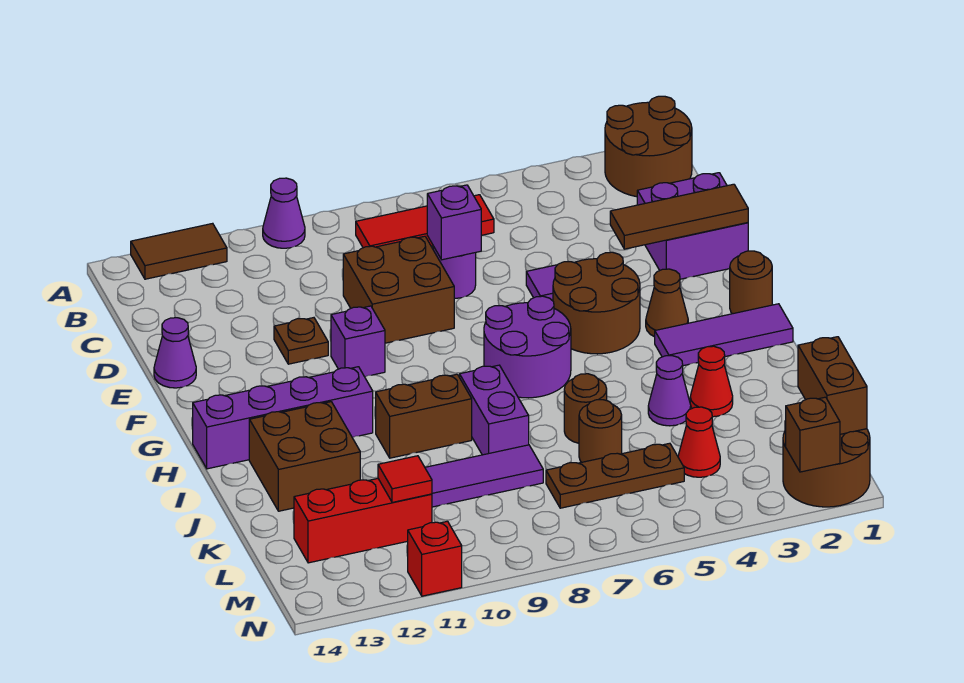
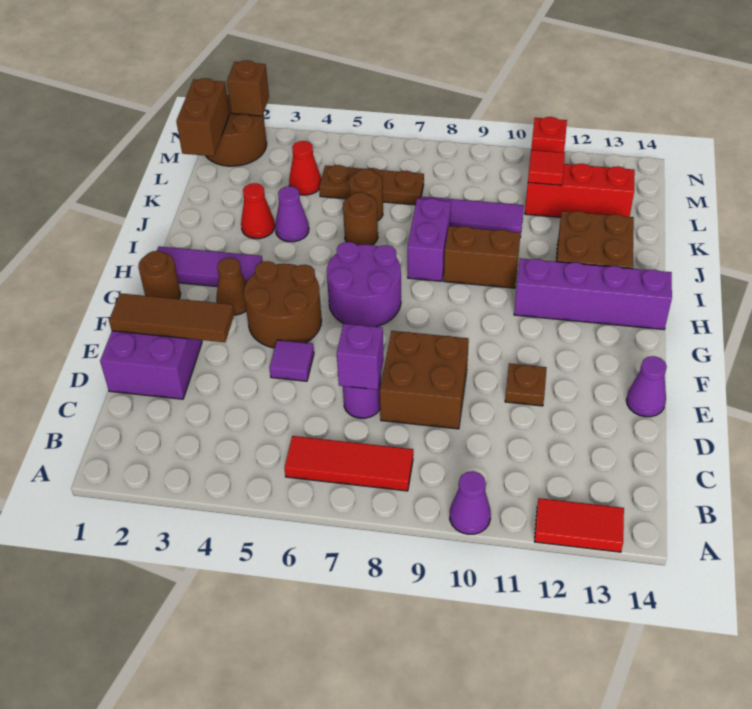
brown 2x2 round brick [605,96,692,197] -> none
brown 1x2 tile [131,223,227,279] -> red 1x2 tile [534,498,624,552]
purple 1x1 brick [331,306,385,377] -> none

